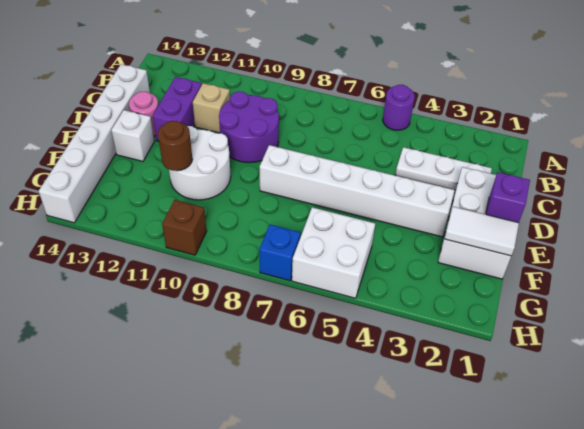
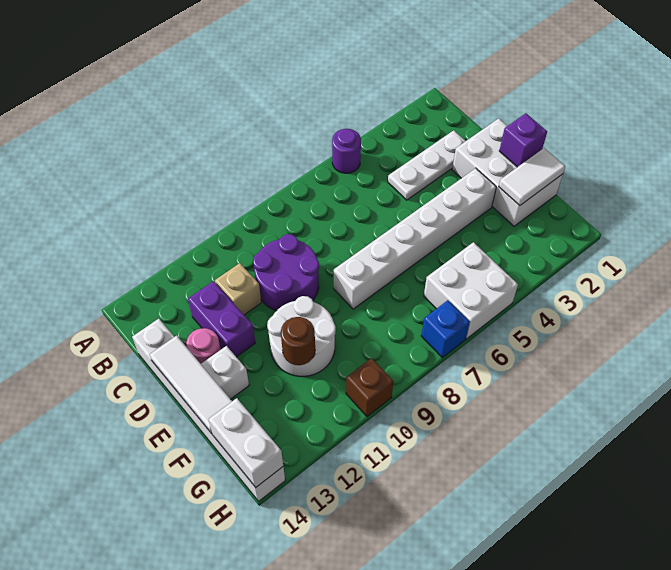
none -> white 1x3 tile [150,336,232,434]
none -> white 1x2 brick [209,398,283,487]

